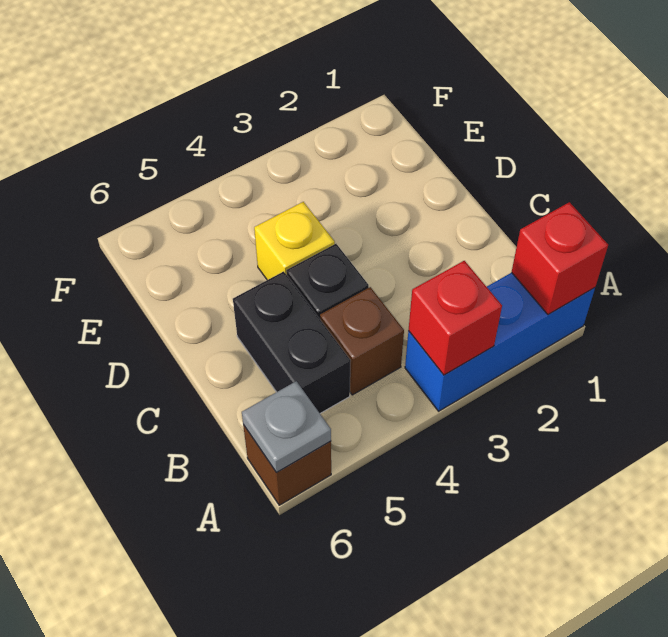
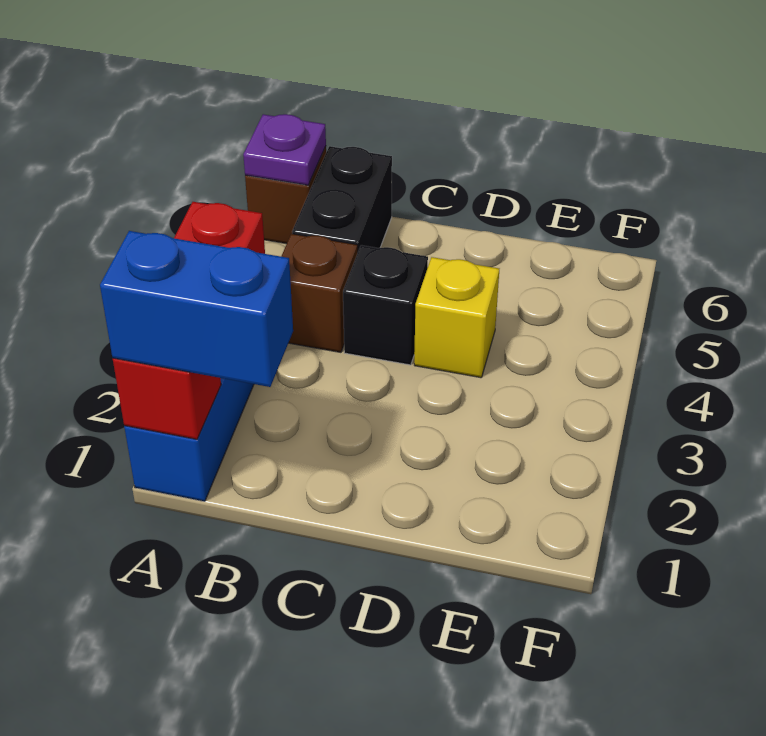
none -> blue 1x2 brick [100,231,293,387]
grey 1x1 plate [242,381,331,473] -> purple 1x1 plate [243,114,326,185]
black 1x2 brick [233,271,351,413] -> black 1x2 brick turned to [292,146,392,253]

